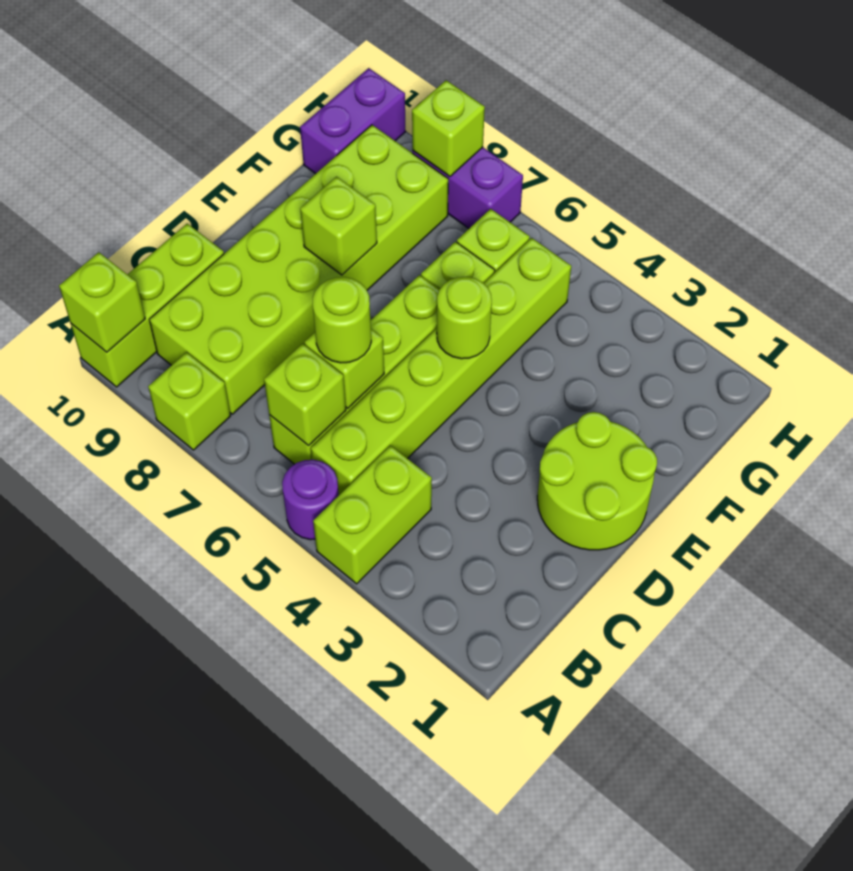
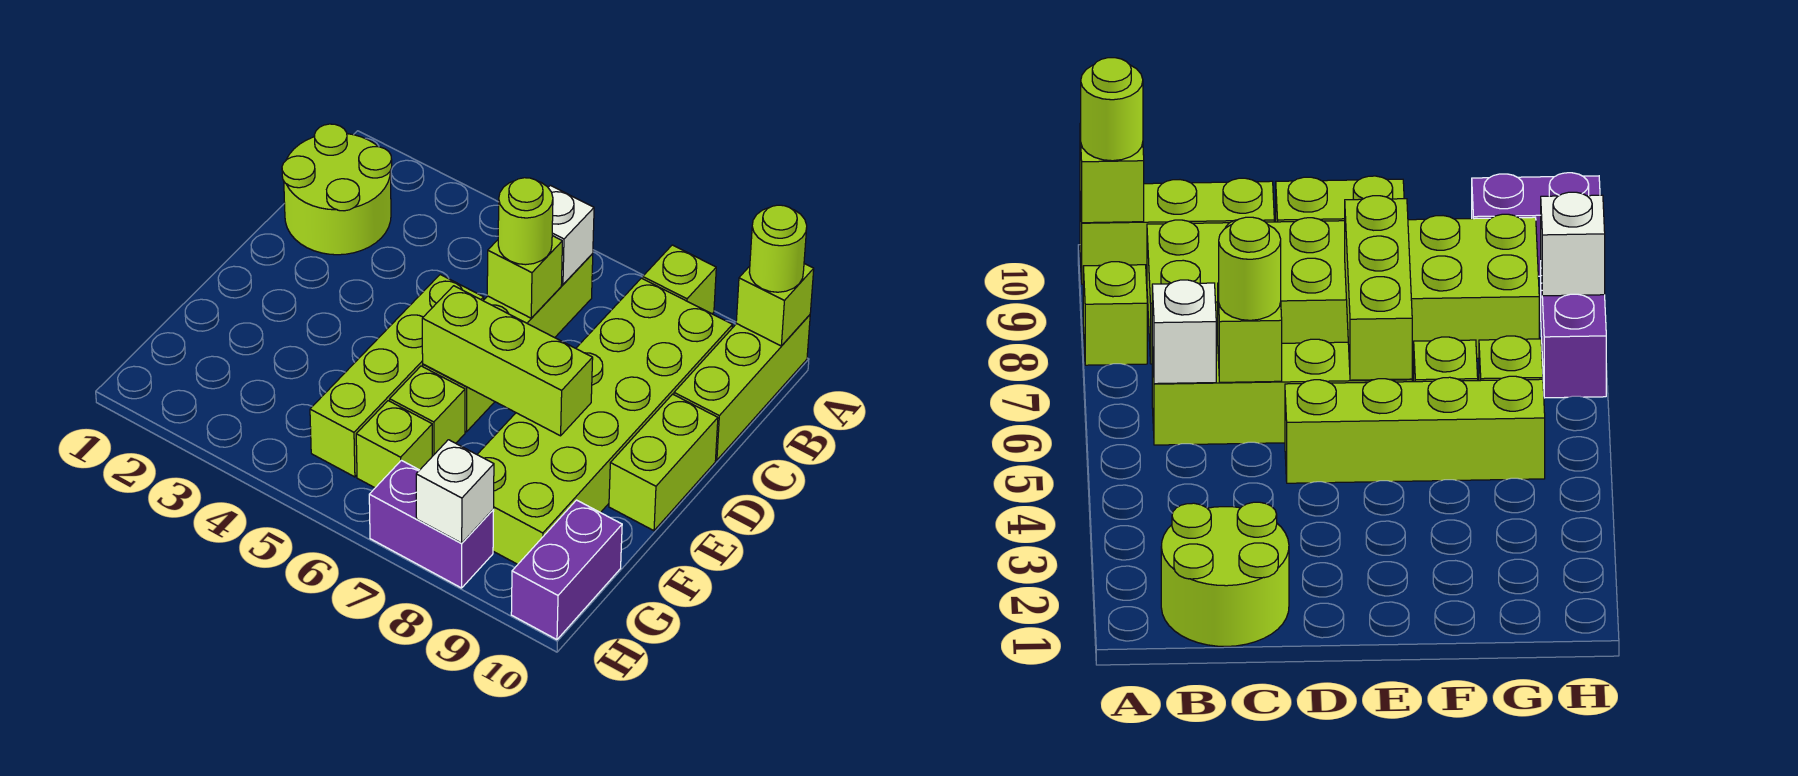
lime 1x2 brick [313,446,432,584] -> lime 1x2 brick moved to [609,394,718,531]
purple 1x1 round brick [282,460,339,540] -> none
lime 1x6 brick [311,238,571,495] -> lime 1x4 brick [310,275,484,477]
lime 1x1 brick [264,344,346,446] -> white 1x1 brick [548,185,594,285]
lime 2x2 round brick [537,412,657,550] -> lime 2x2 round brick moved to [282,124,392,255]
lime 1x1 round brick [437,277,492,359] -> lime 1x1 round brick moved to [749,205,807,292]
lime 1x1 brick [300,177,377,275] -> lime 1x3 brick [422,286,593,436]
lime 1x1 brick [412,80,485,177] -> white 1x1 brick [416,440,494,543]

